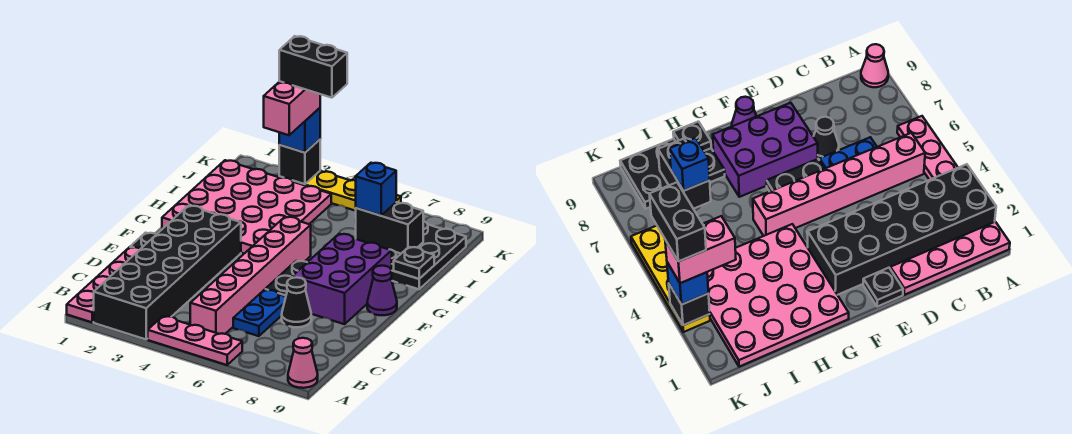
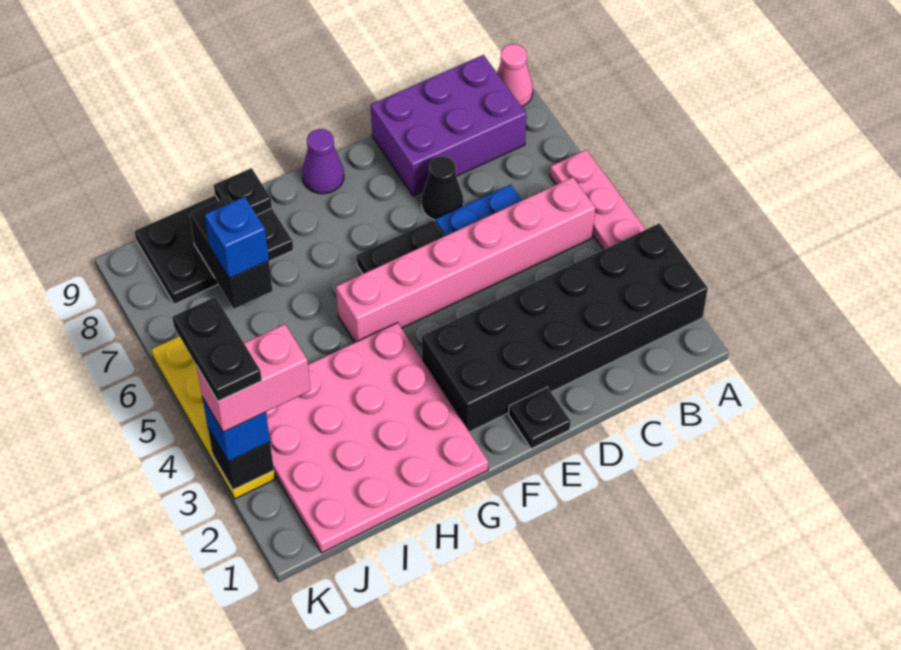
pink 1x4 plate [67,247,140,322] -> none
purple 2x3 brick [292,234,392,324] -> purple 2x3 brick moved to [371,55,526,196]
black 1x2 brick [279,36,347,98] -> black 1x2 plate [172,297,262,401]

